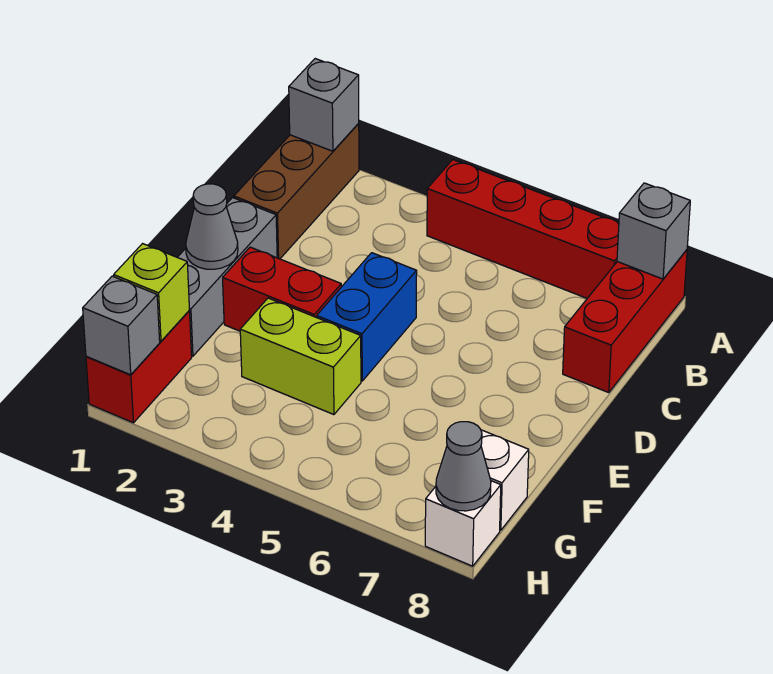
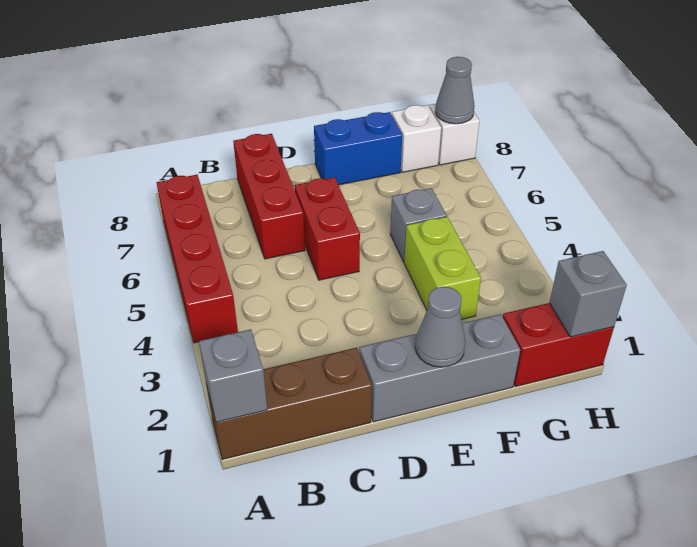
red 1x3 brick [563,250,687,393] -> red 1x3 brick turned to [233,134,305,259]
grey 1x1 brick [617,183,690,279] -> grey 1x1 brick moved to [390,188,447,262]
blue 1x2 brick [317,253,417,381] -> blue 1x2 brick moved to [314,112,402,185]
red 1x2 brick [223,247,341,331] -> red 1x2 brick moved to [295,177,360,280]
lime 1x1 brick [114,244,189,341] -> none

